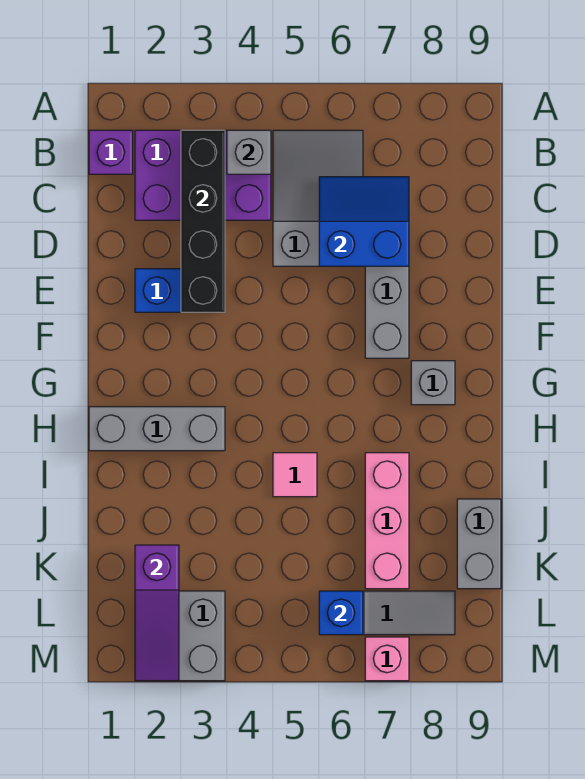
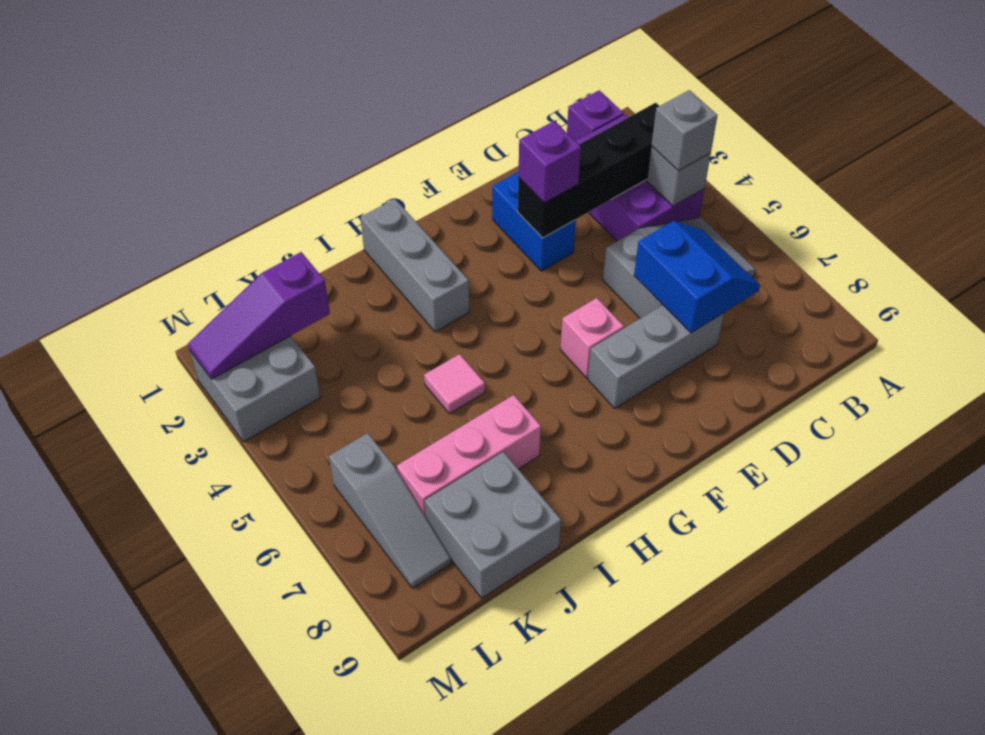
none -> purple 1x1 brick [518,121,581,203]
grey 1x1 brick [411,361,455,405] -> grey 1x1 brick moved to [651,90,717,171]
grey 1x2 brick [457,499,501,589] -> grey 2x2 brick [425,452,561,598]
blue 1x1 brick [319,591,363,635] -> none
pink 1x1 brick [365,637,409,681] -> pink 1x1 brick moved to [560,298,624,378]

